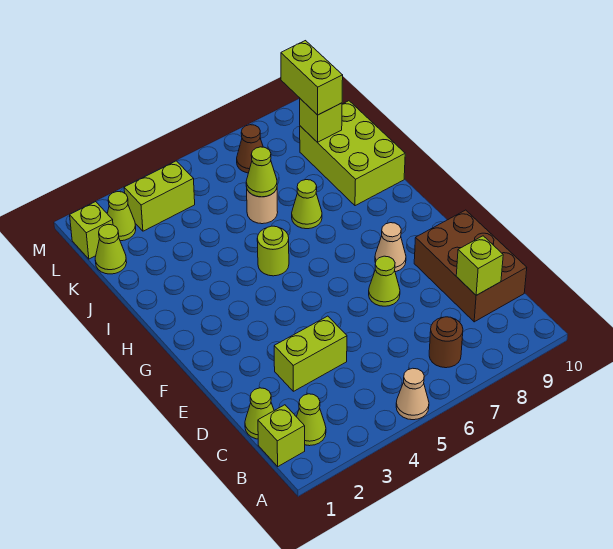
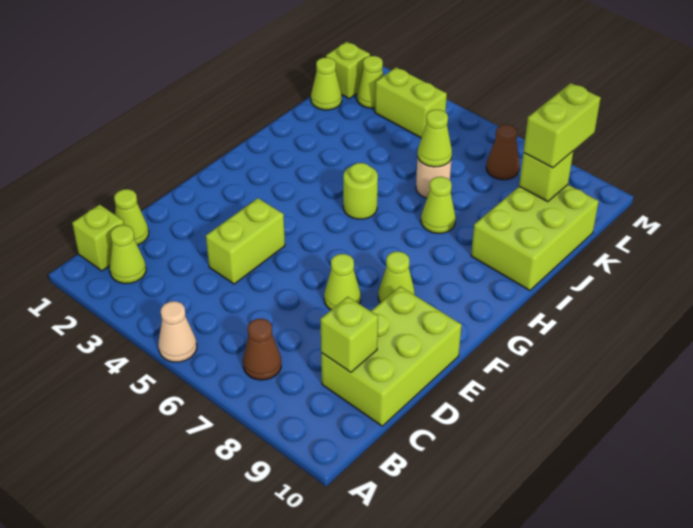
brown 1x1 round brick [429,317,463,368] -> brown 1x1 cone [243,319,281,380]
brown 2x3 brick [414,210,527,322] -> lime 2x3 brick [321,286,462,426]
lime 1x2 brick [274,316,347,391] -> lime 1x2 brick turned to [206,198,285,284]
tan 1x1 cone [375,223,406,272] -> lime 1x1 cone [378,252,415,303]

